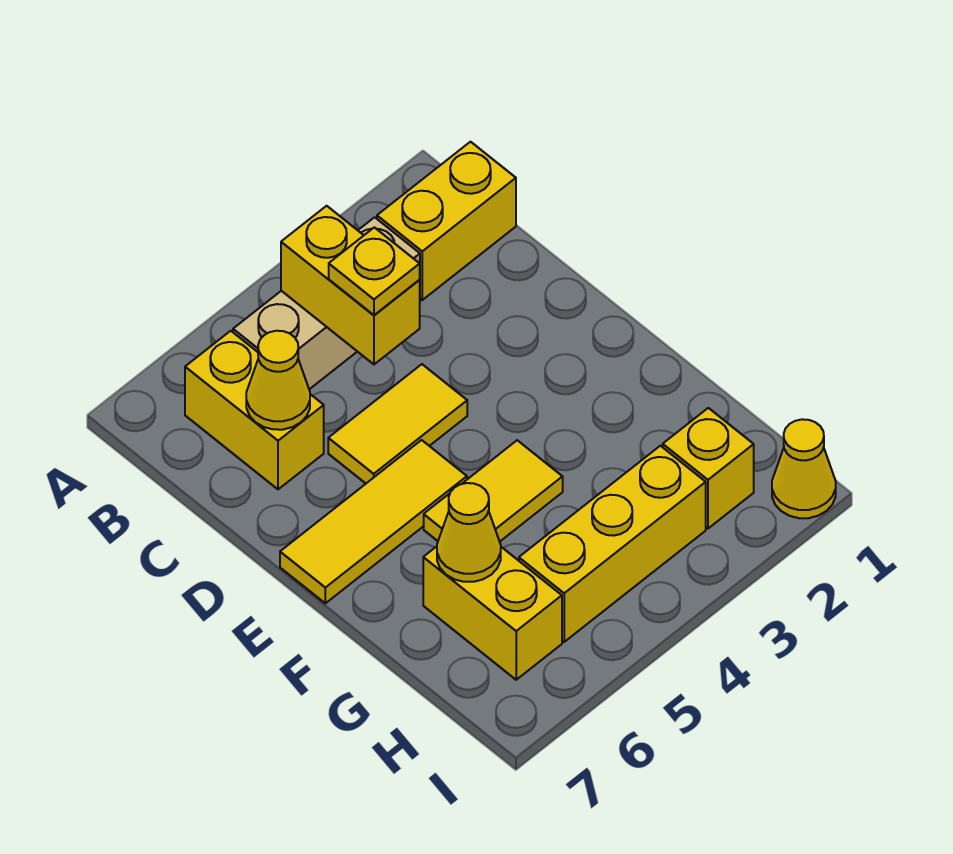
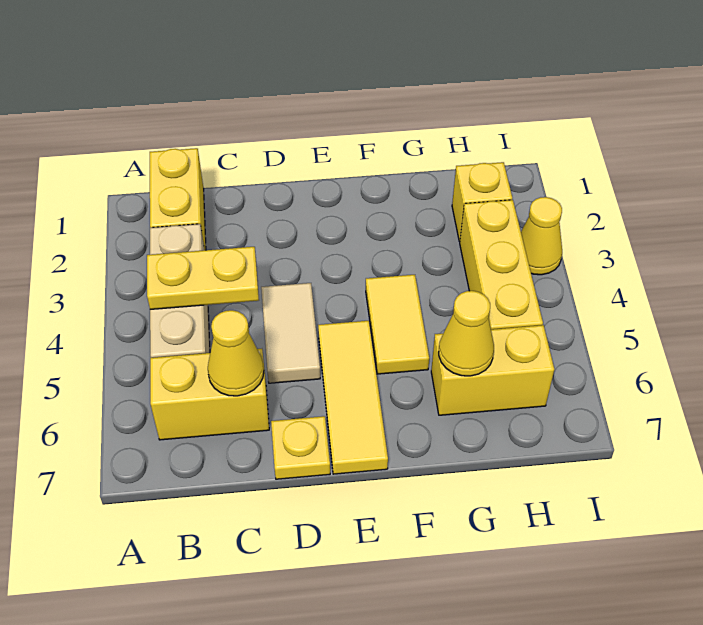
yellow 1x2 brick [281,206,420,364] -> yellow 1x2 plate [147,247,259,309]
yellow 1x1 plate [329,227,420,315] -> yellow 1x1 plate moved to [271,416,330,479]
yellow 1x2 tile [328,364,467,483] -> tan 1x2 tile [261,283,320,383]
yellow 1x1 cone [772,419,836,518] -> yellow 1x1 cone moved to [521,197,562,275]

